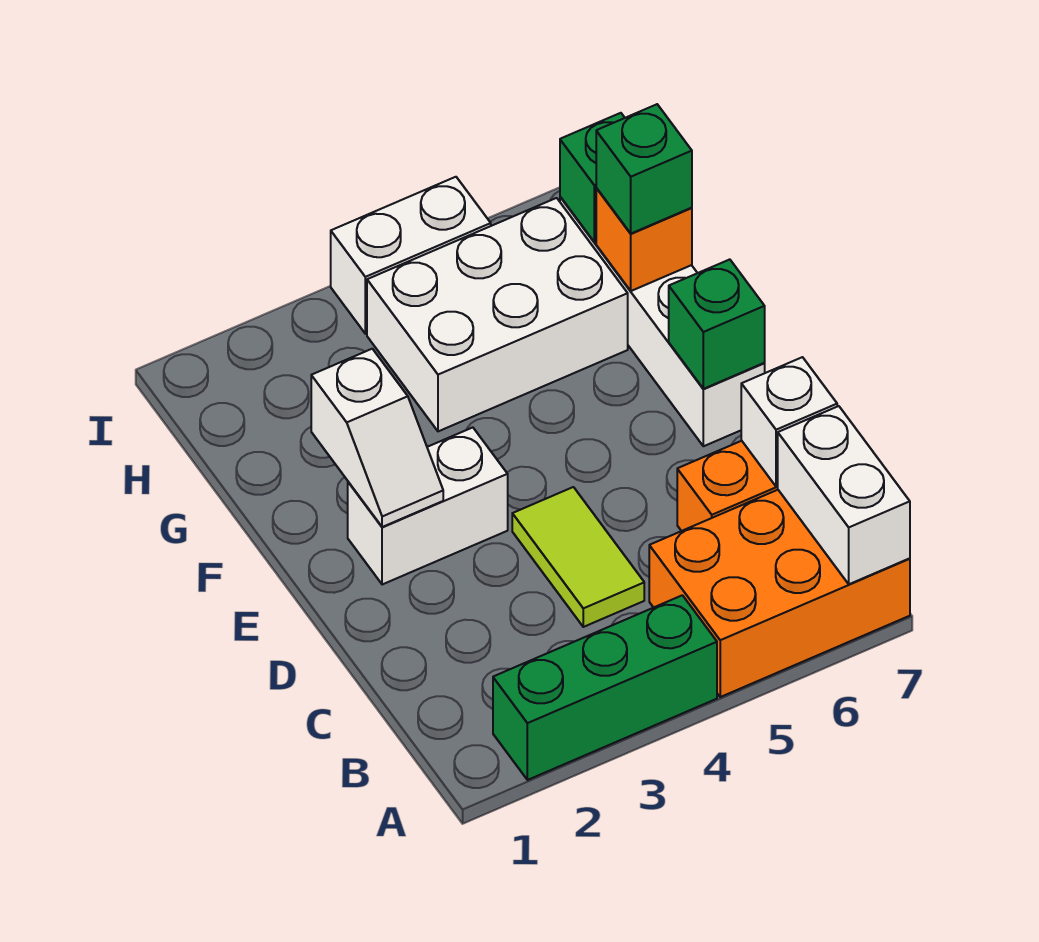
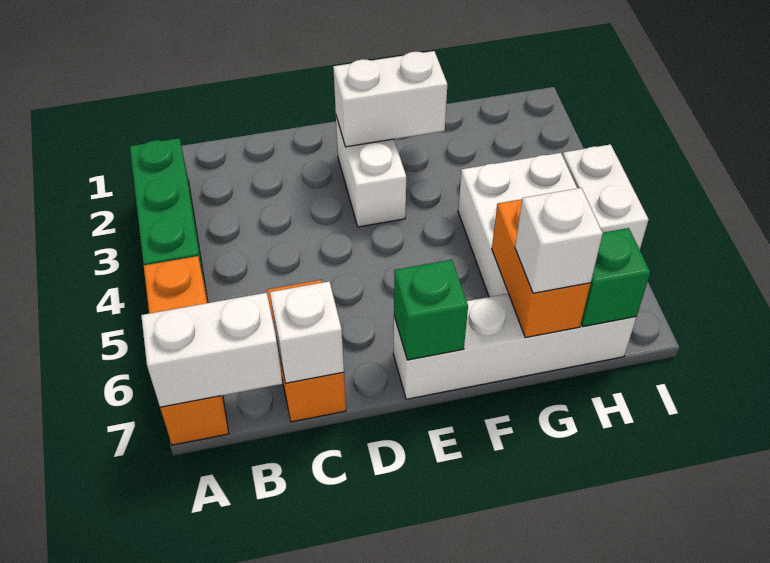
orange 2x3 brick [649,490,910,697] -> orange 1x3 brick [144,256,229,445]
lime 1x2 tile [512,487,644,627] -> none
white 1x2 slope [311,349,443,527] -> white 1x2 brick [333,51,447,147]
orange 1x1 brick [596,188,692,291] -> orange 1x2 brick [492,199,591,338]
green 1x1 brick [596,104,692,233] -> white 1x1 brick [515,188,603,293]

